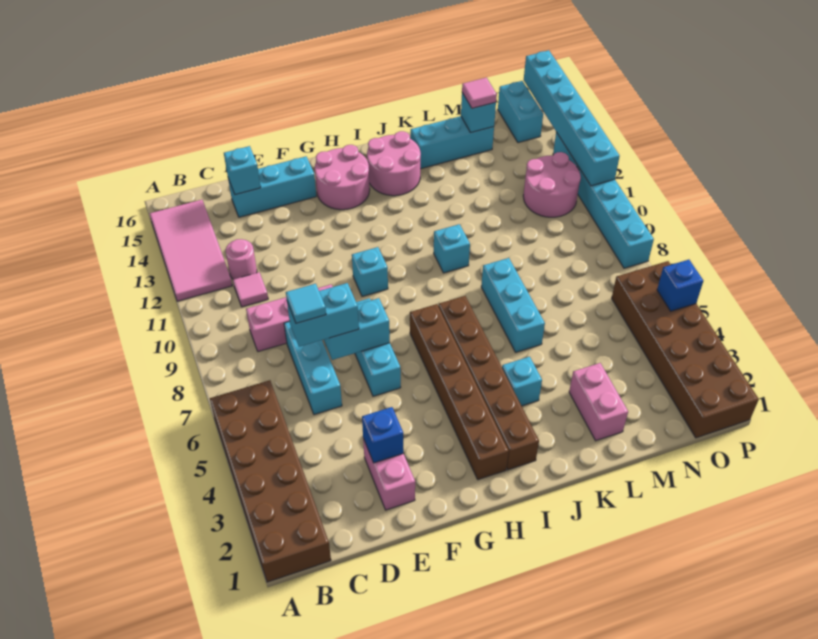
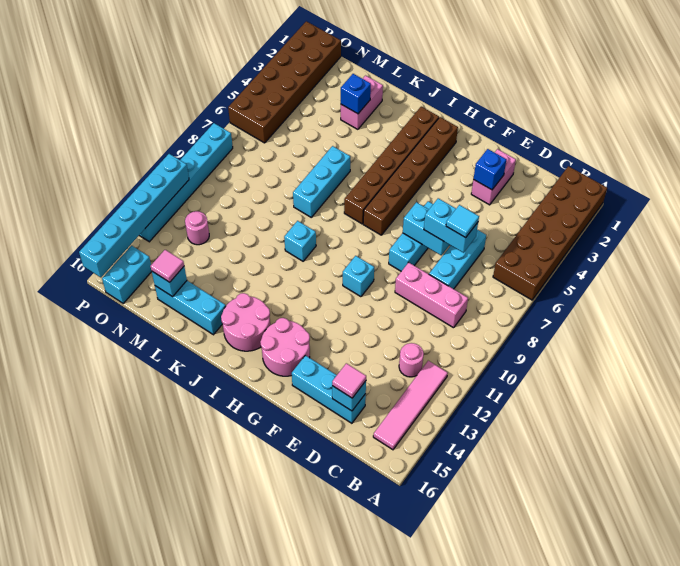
pink 2x4 tile [150,200,232,301] -> pink 1x4 tile [373,361,448,450]
pink 1x1 tile [233,272,268,307] -> pink 1x1 tile moved to [332,363,366,398]
cyan 1x1 brick [502,357,542,406] -> none
pink 2x2 round brick [523,152,581,217] -> pink 1x1 round brick [185,211,209,245]
blue 1x1 brick [657,260,703,311] -> blue 1x1 brick moved to [341,74,371,114]

